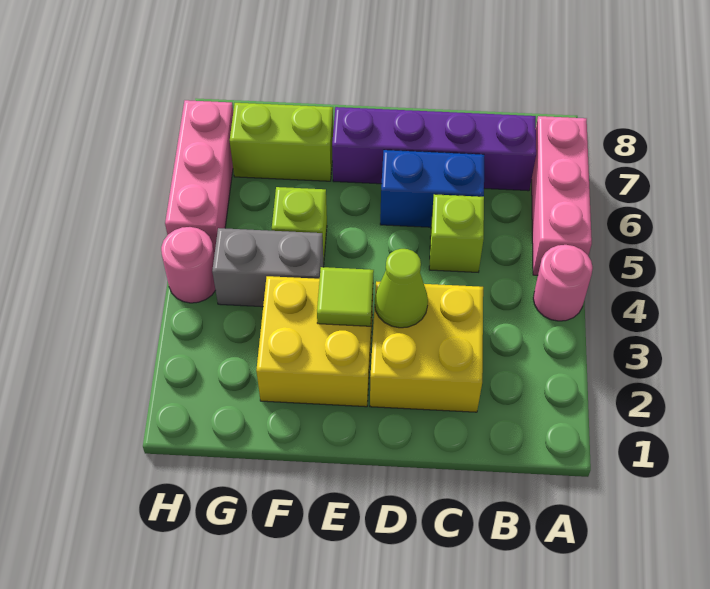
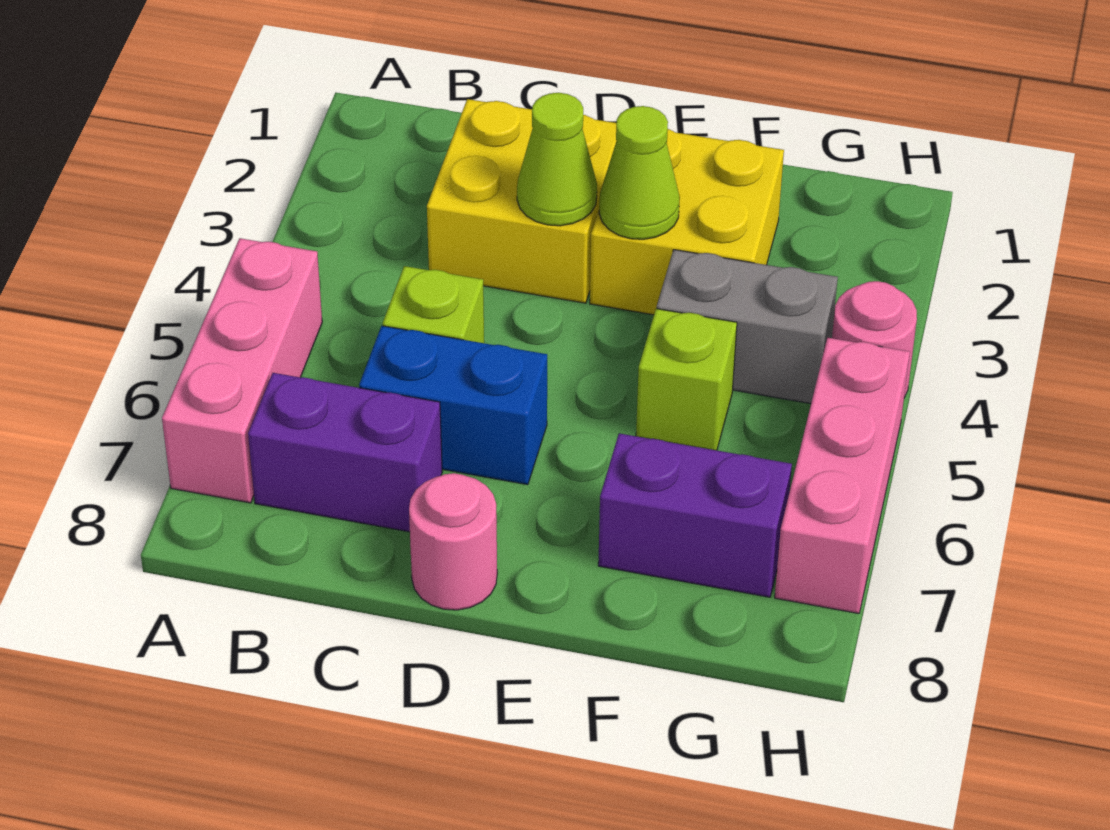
pink 1x1 round brick [533,245,593,321] -> pink 1x1 round brick moved to [409,473,497,610]
purple 1x4 brick [332,107,536,191] -> purple 1x2 brick [248,373,442,532]
lime 1x1 tile [317,267,374,326] -> lime 1x1 cone [599,106,680,239]
lime 1x2 brick [230,103,333,181] -> purple 1x2 brick [598,433,792,597]

